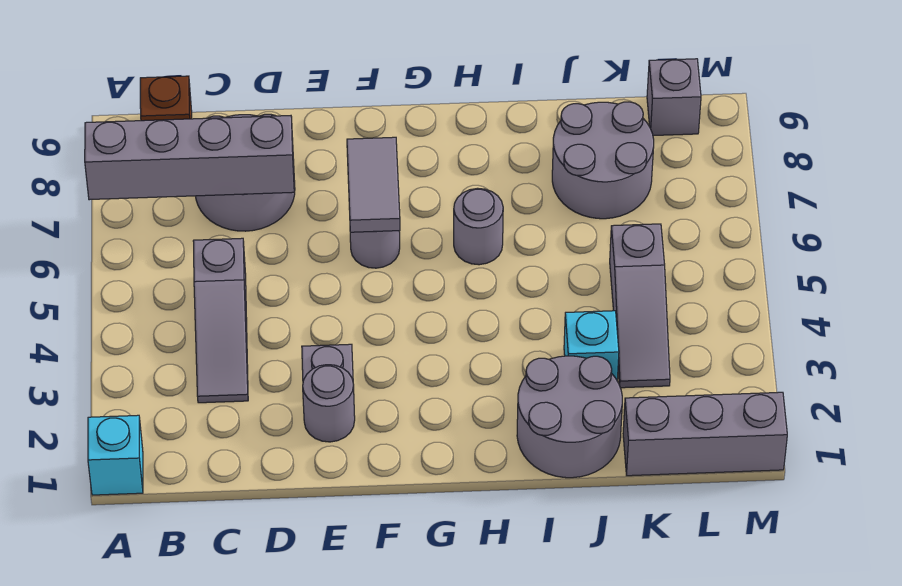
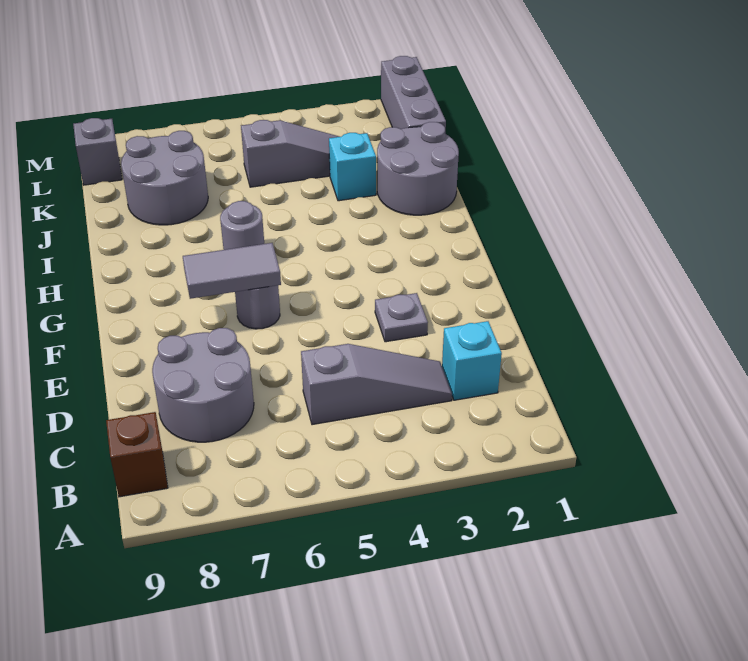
cyan 1x1 brick [88,415,143,495] -> cyan 1x1 brick moved to [442,321,502,400]
grey 1x4 brick [85,116,294,200] -> none
grey 1x1 round brick [303,365,355,442] -> none

